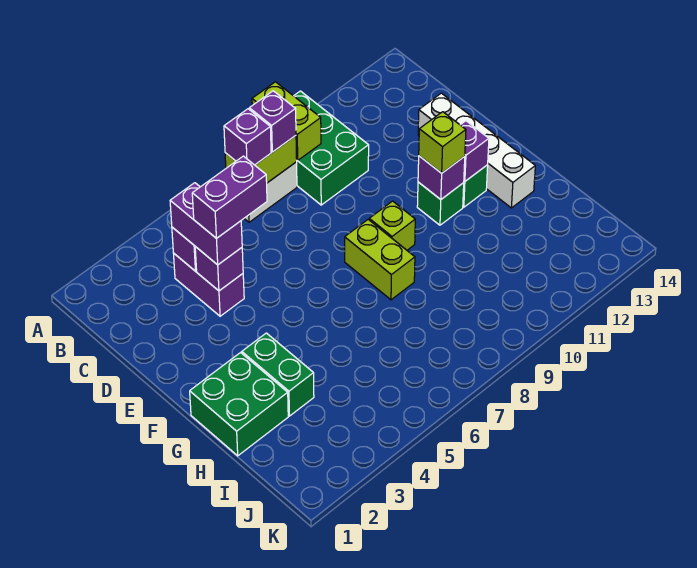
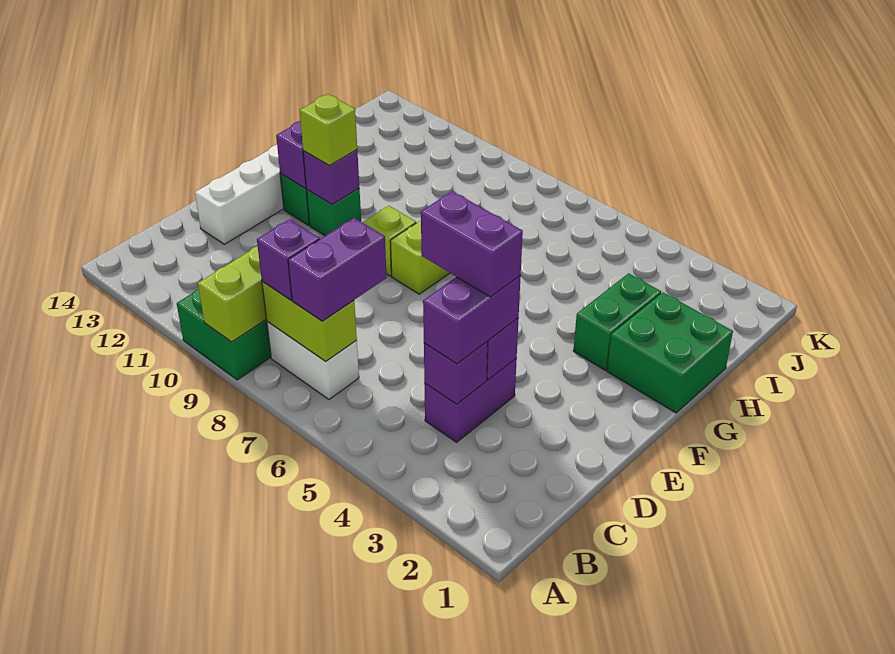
purple 1x1 brick [224,109,271,165] -> purple 1x2 brick [288,218,387,321]

